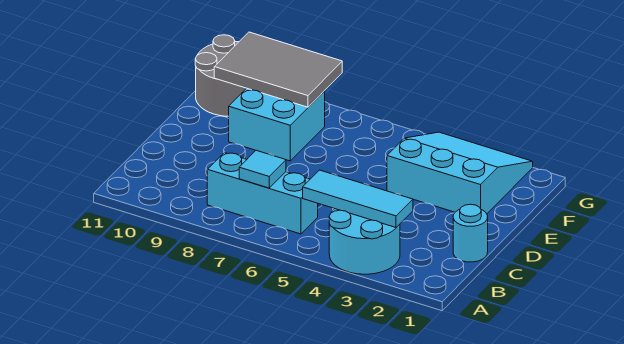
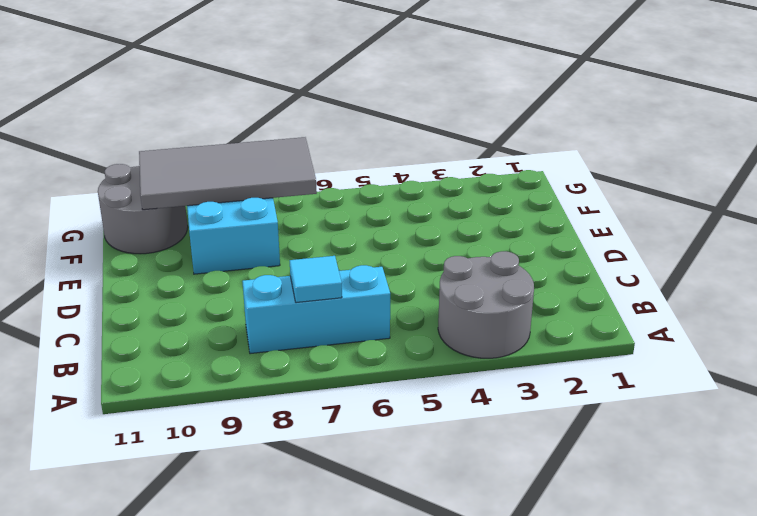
cyan 2x2 round brick [329,209,400,274] -> grey 2x2 round brick [438,251,534,358]
cyan 1x3 tile [303,170,413,227] -> none
cyan 1x1 round brick [453,204,488,262] -> none
cyan 3x3 slope [387,132,533,214] -> none
grey 2x3 tile [214,32,342,107] -> grey 2x4 tile [139,137,317,210]

